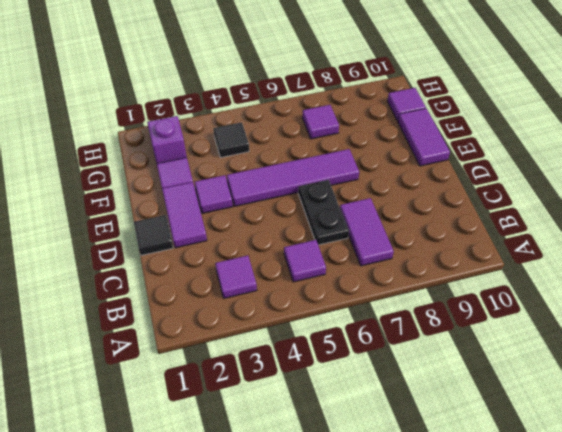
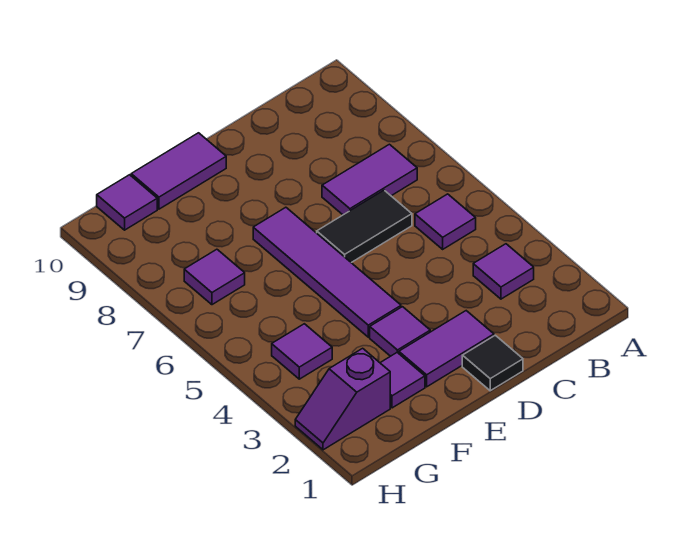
black 1x2 plate [298,180,349,245] -> black 1x2 tile [317,190,412,263]
black 1x1 tile [213,122,249,157] -> purple 1x1 tile [272,324,332,379]

